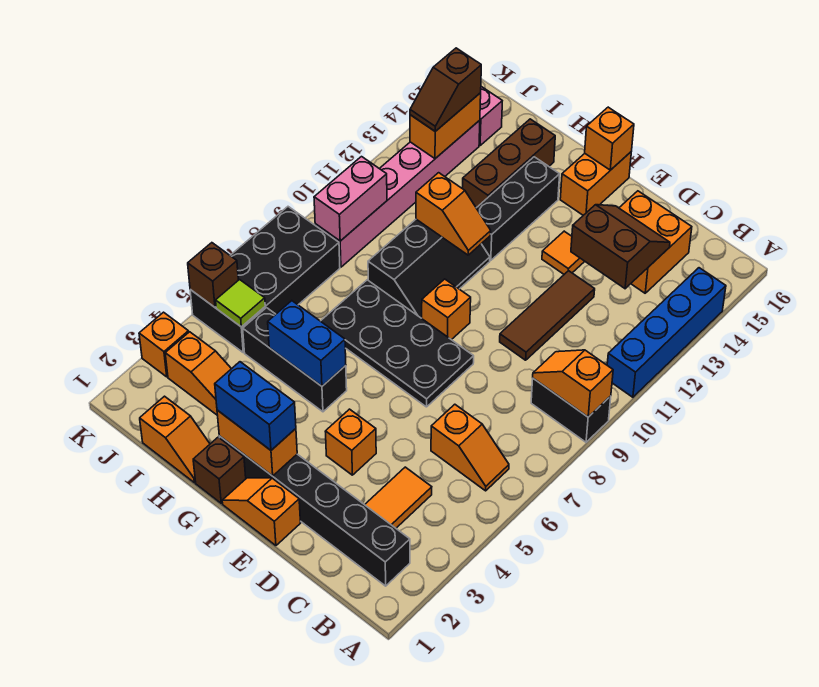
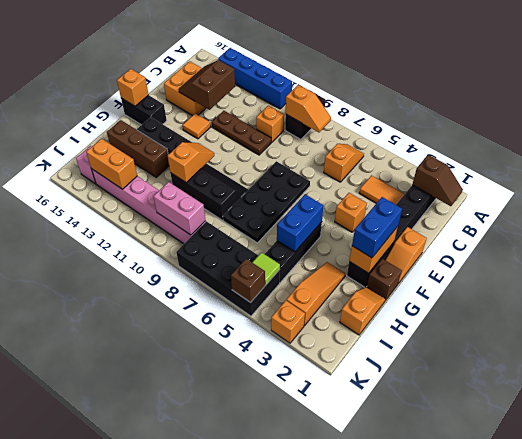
orange 1x2 slope [533,350,613,417] -> orange 1x2 slope turned to [286,85,331,132]
brown 1x3 tile [500,271,595,360] -> brown 1x3 plate [212,111,271,155]
orange 1x1 brick [422,279,471,340] -> orange 1x1 brick moved to [256,105,284,142]
orange 1x2 brick [560,152,631,215] -> black 1x2 brick [121,95,167,125]
brown 1x2 slope [410,48,481,131] -> brown 1x2 slope moved to [412,155,463,206]

